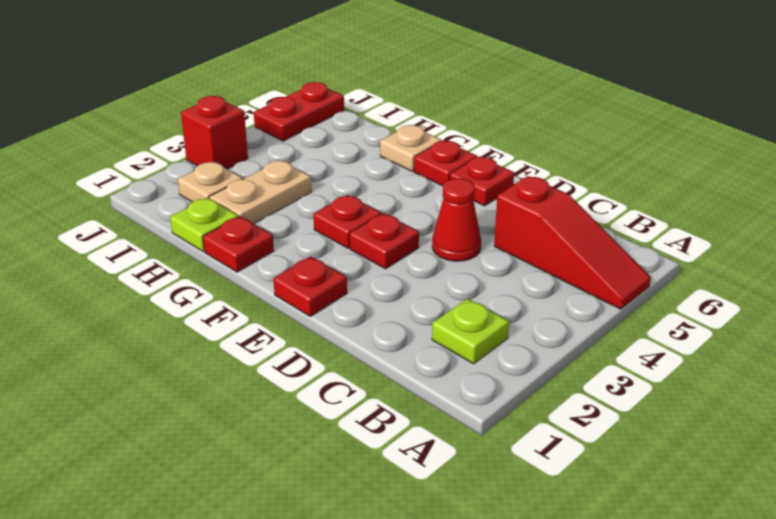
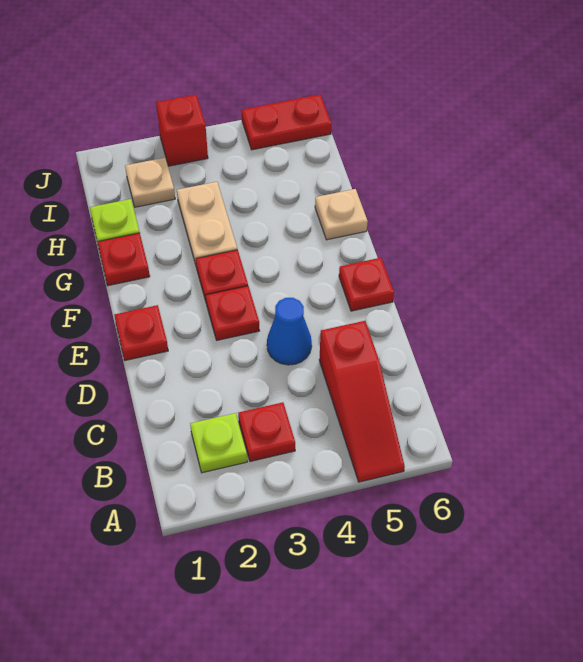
red 1x1 cone [432,178,481,261] -> blue 1x1 cone [267,298,312,365]
red 1x1 plate [414,141,477,186] -> red 1x1 plate moved to [238,402,295,461]
tan 1x2 plate [209,160,312,224] -> tan 1x2 plate turned to [177,182,237,265]

